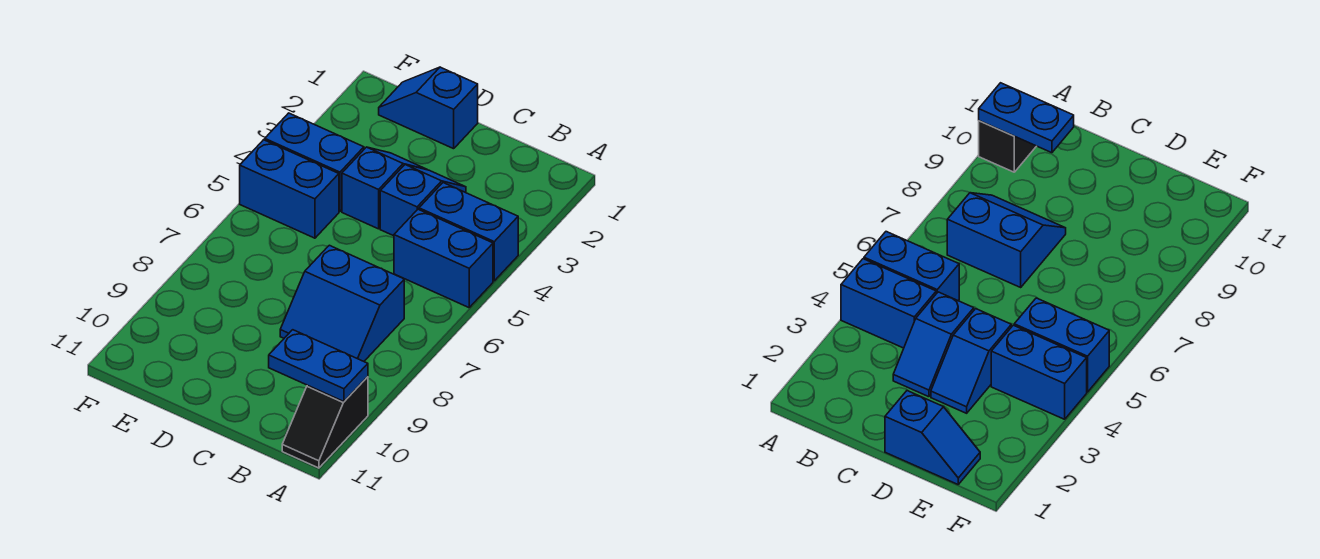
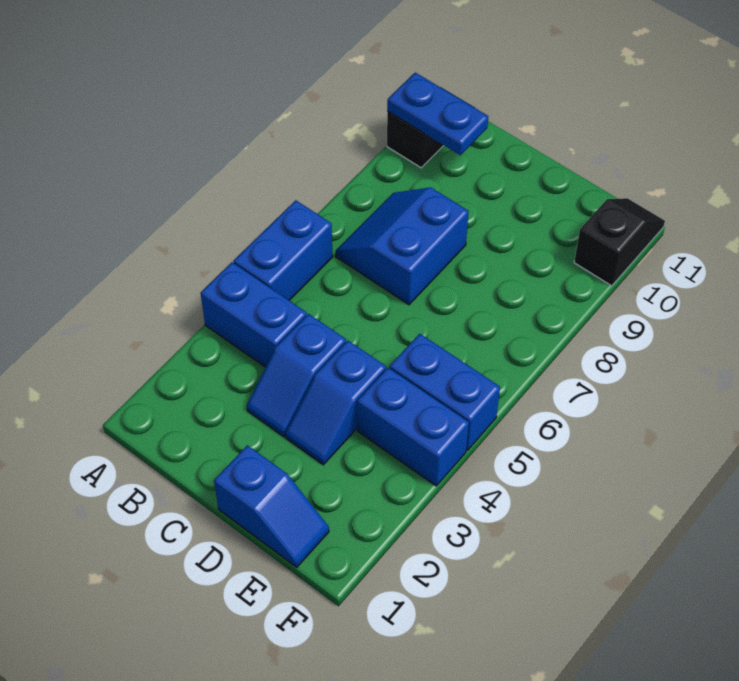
blue 1x2 brick [394,209,493,308] -> blue 1x2 brick turned to [234,200,333,300]
blue 2x2 slope [280,245,404,361] -> blue 2x2 slope turned to [336,188,469,305]
none -> black 1x2 slope [574,198,665,286]

